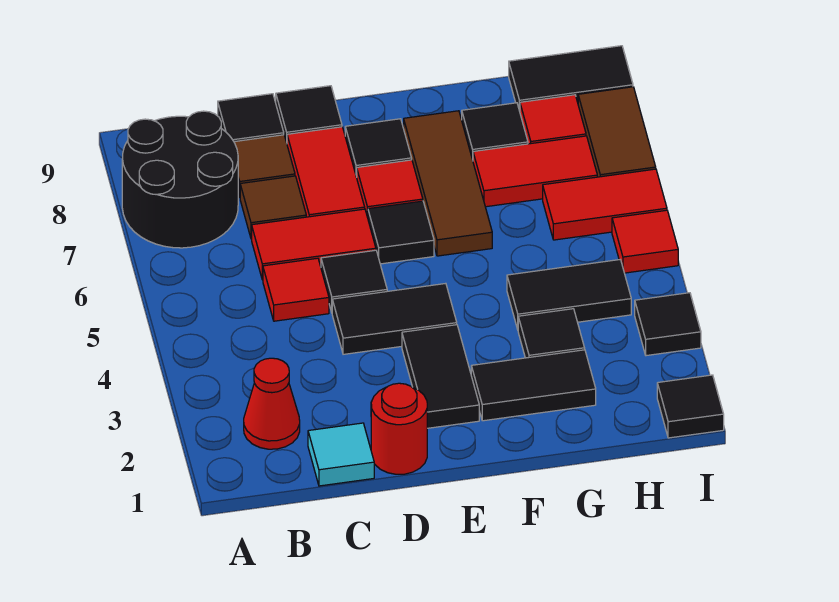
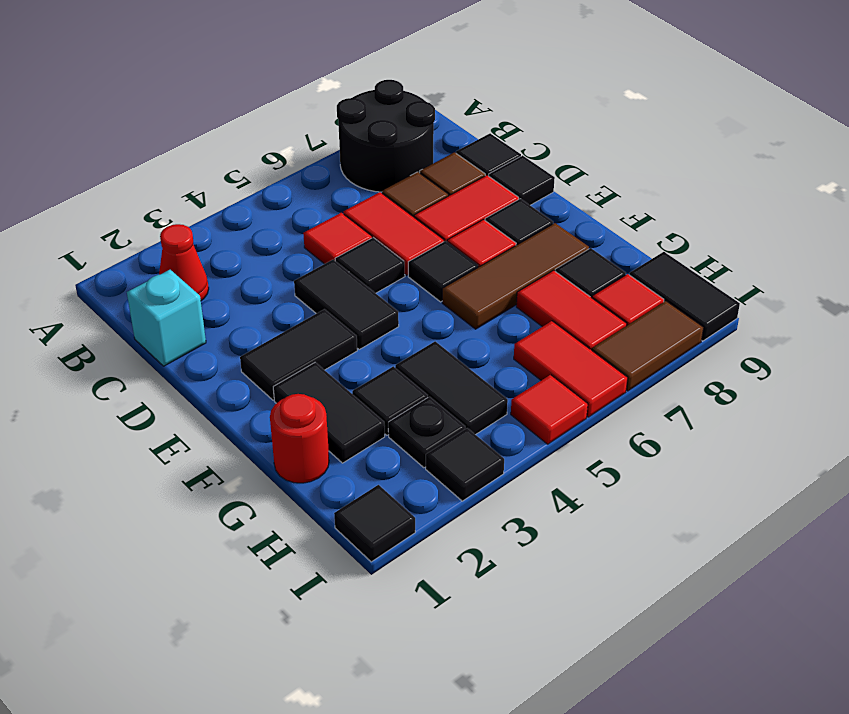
cyan 1x1 tile [308,423,374,486] -> cyan 1x1 brick [127,270,206,366]
red 1x1 round brick [371,383,427,474] -> red 1x1 round brick moved to [270,394,329,483]
none -> black 1x1 plate [388,397,465,468]

